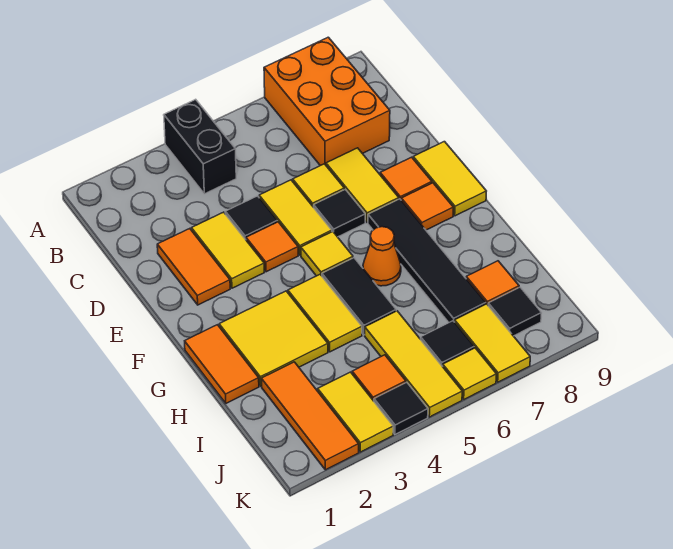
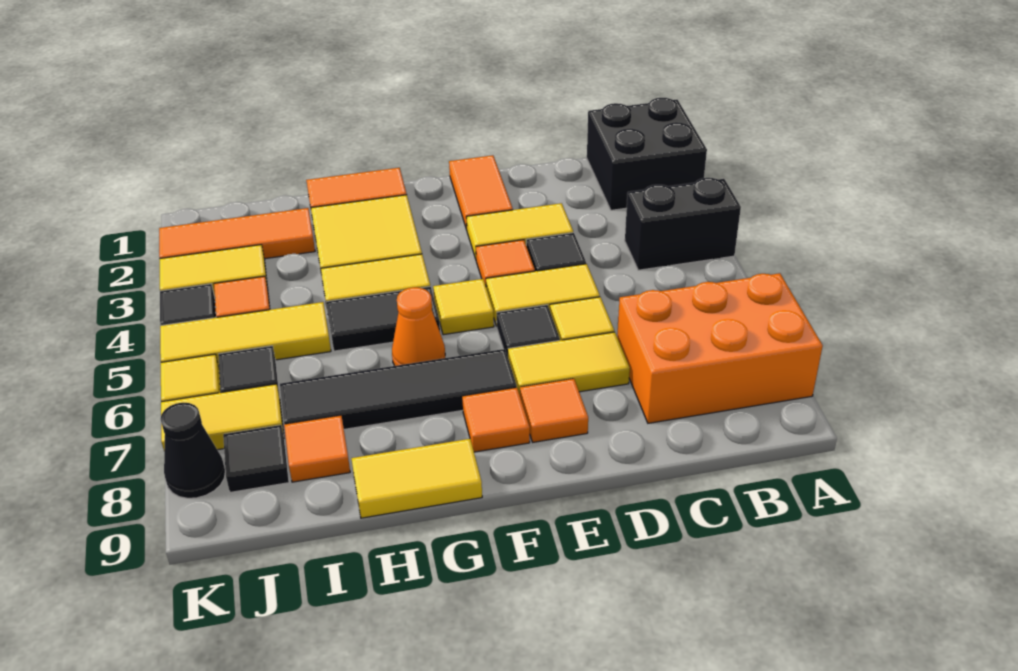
none -> black 2x2 brick [587,98,707,210]
orange 1x2 tile [157,229,230,305] -> orange 1x2 tile turned to [449,155,513,230]
yellow 1x2 tile [413,142,486,216] -> yellow 1x2 tile moved to [351,439,482,518]
none -> black 1x1 cone [161,403,225,498]

